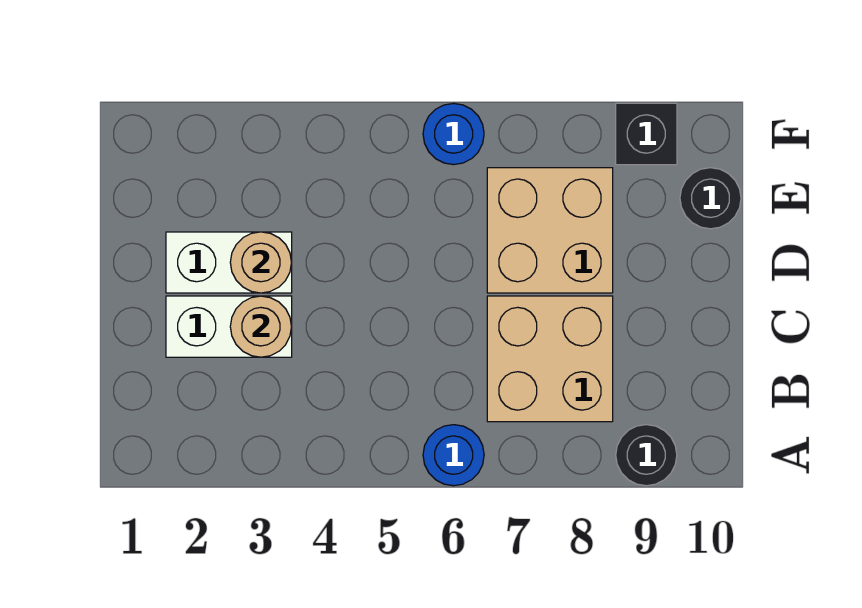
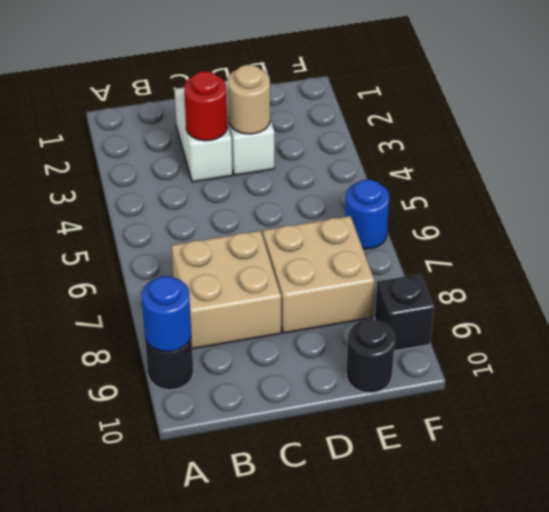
blue 1x1 round brick [423,425,484,486] -> blue 1x1 round brick moved to [142,276,191,352]
tan 1x1 round brick [230,296,291,357] -> red 1x1 round brick [184,71,227,141]

